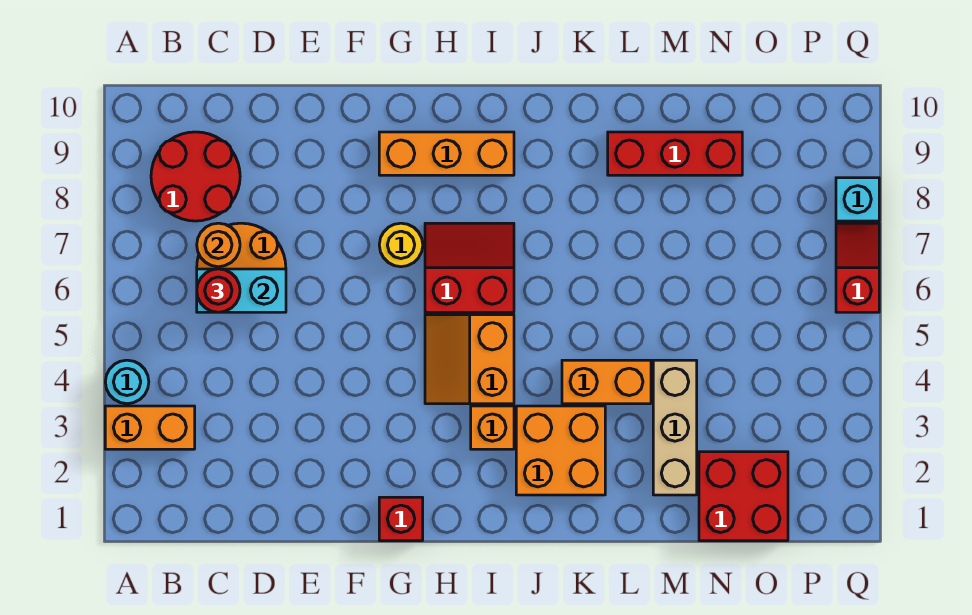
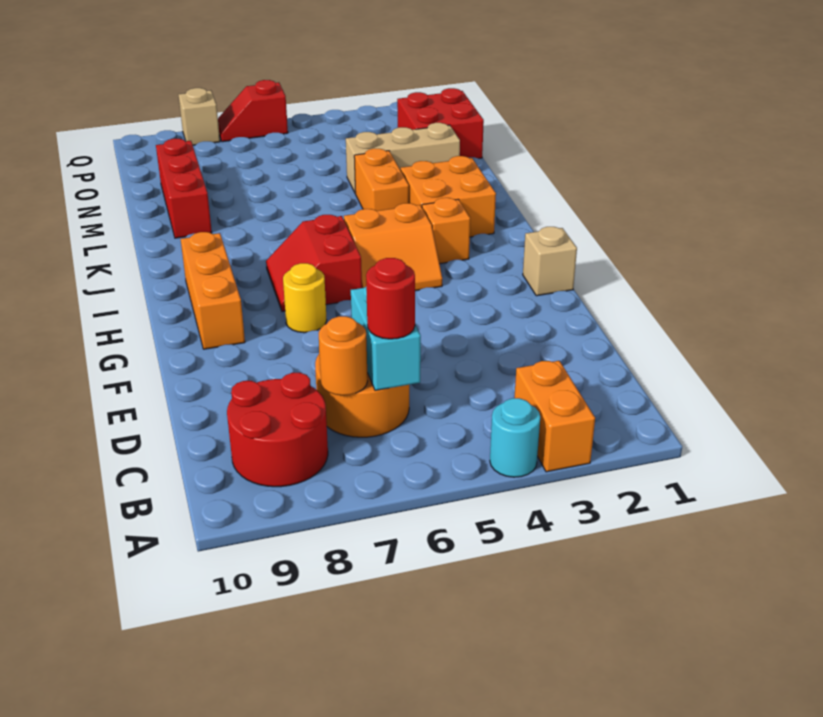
red 1x1 brick [379,497,423,541] -> tan 1x1 brick [523,227,577,296]
cyan 1x1 brick [836,178,879,221] -> tan 1x1 brick [179,88,220,145]

